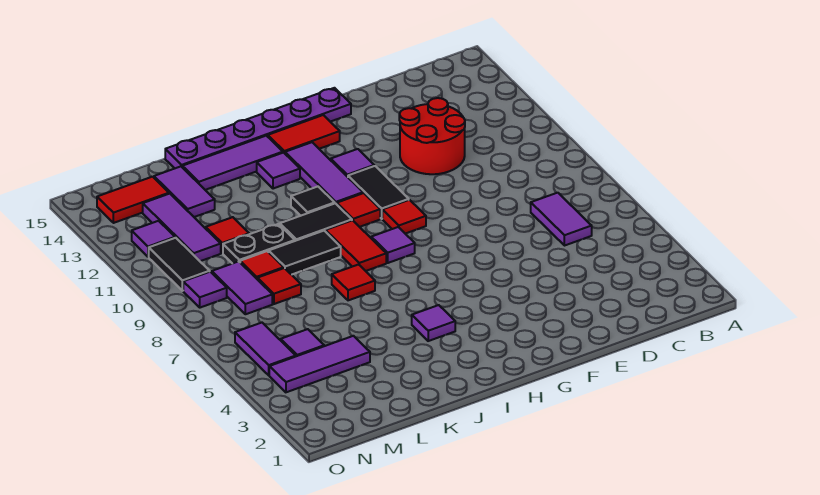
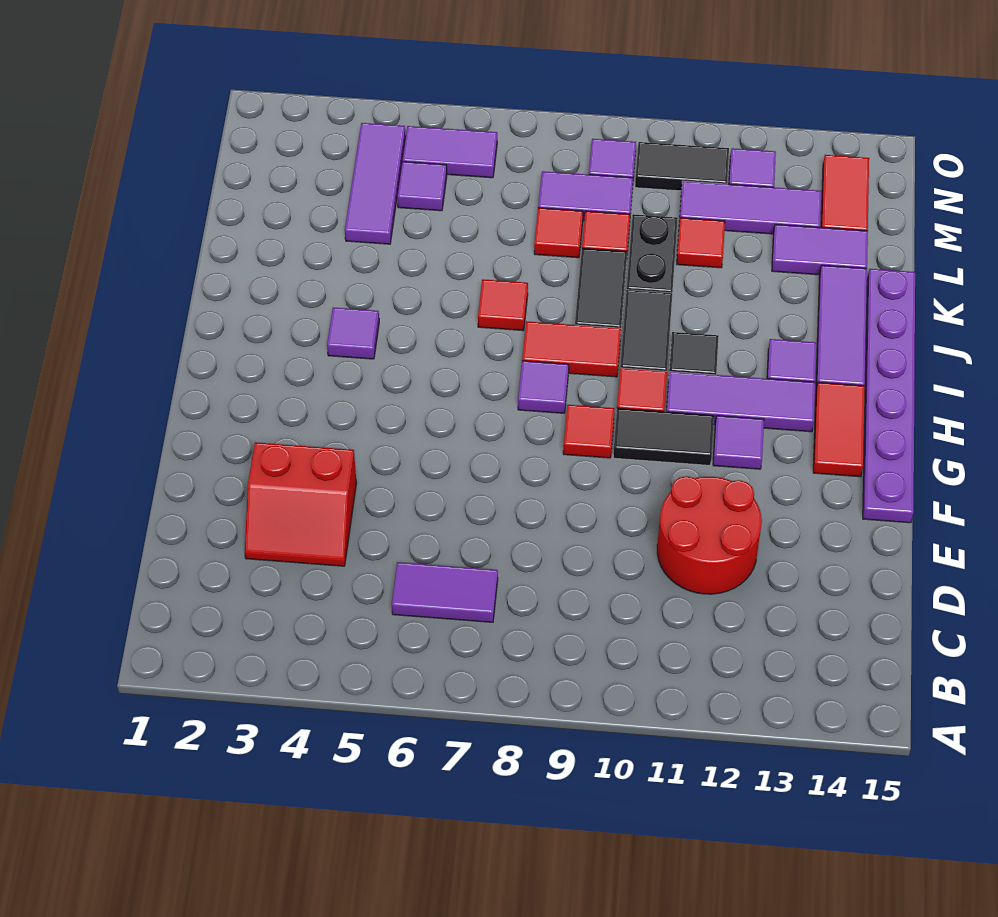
none -> red 2x2 slope [245,442,356,566]

